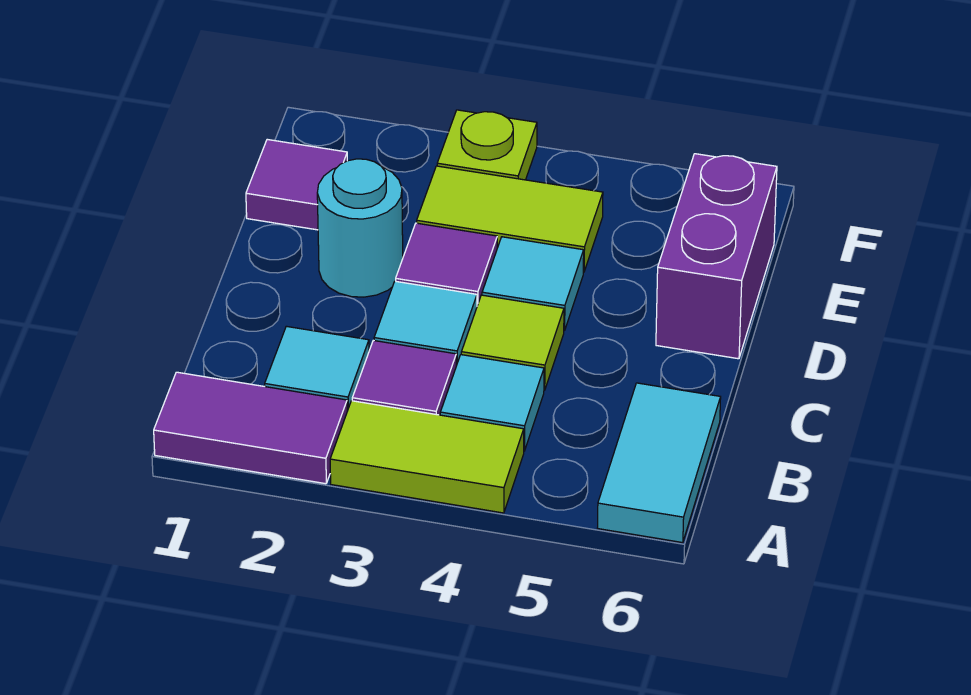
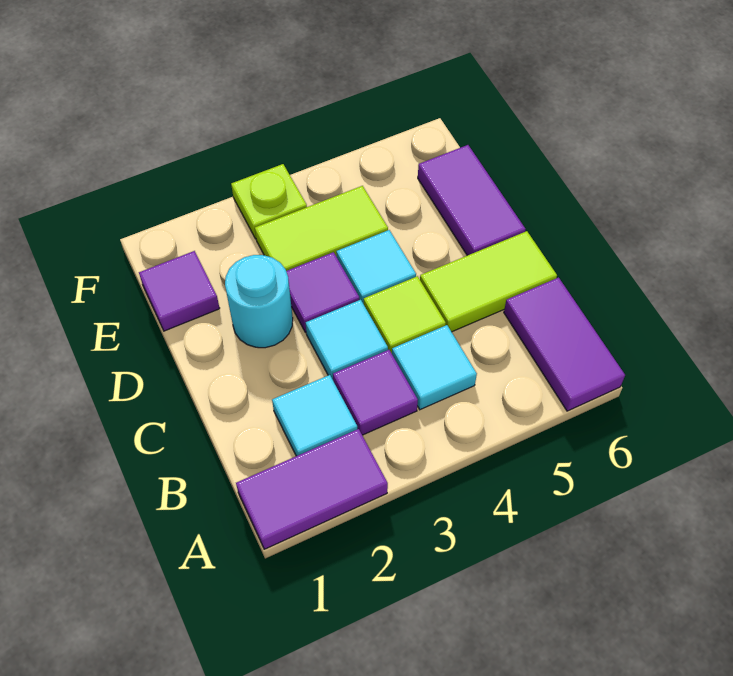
lime 1x2 tile [330,401,524,513] -> lime 1x2 tile moved to [420,231,557,332]
cyan 1x2 tile [598,383,721,543] -> purple 1x2 tile [504,277,625,411]
purple 1x2 brick [656,154,777,359] -> purple 1x2 tile [418,145,525,256]

